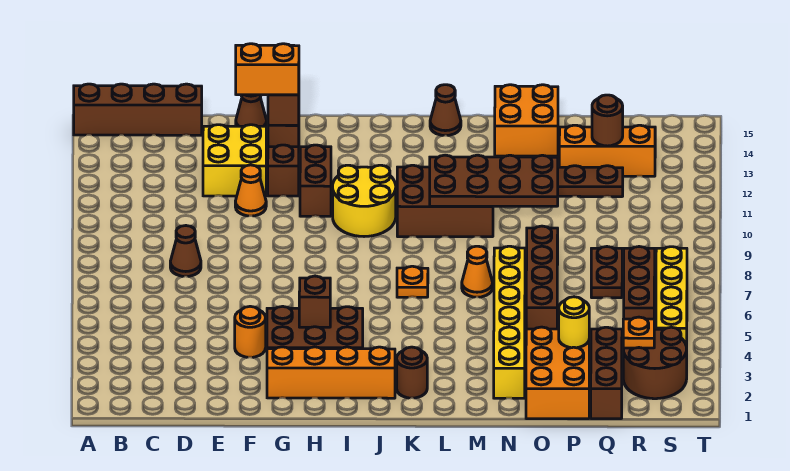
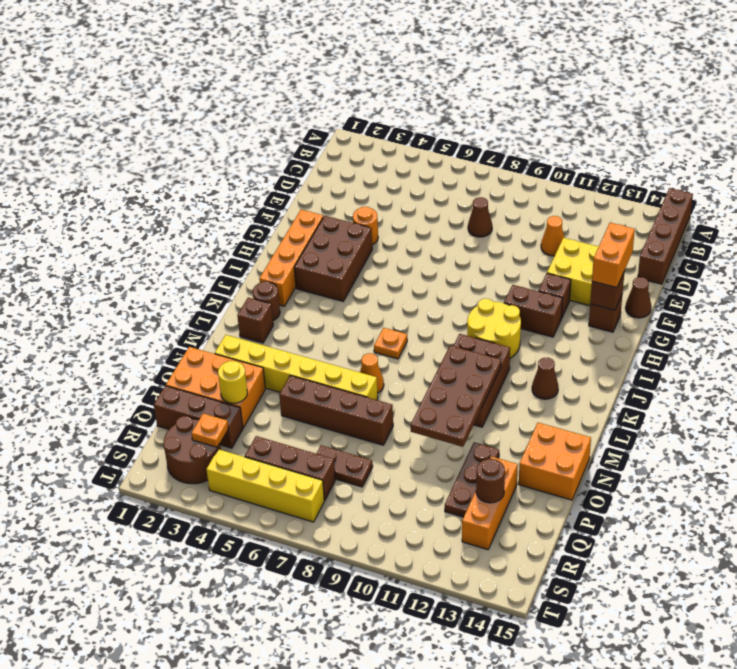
orange 1x1 cone [235,165,266,216] -> orange 1x1 cone moved to [541,216,564,256]
brown 1x1 brick [299,276,330,327] -> brown 1x1 brick moved to [237,298,273,343]
brown 1x1 cone [430,85,461,135] -> brown 1x1 cone moved to [532,358,558,399]

